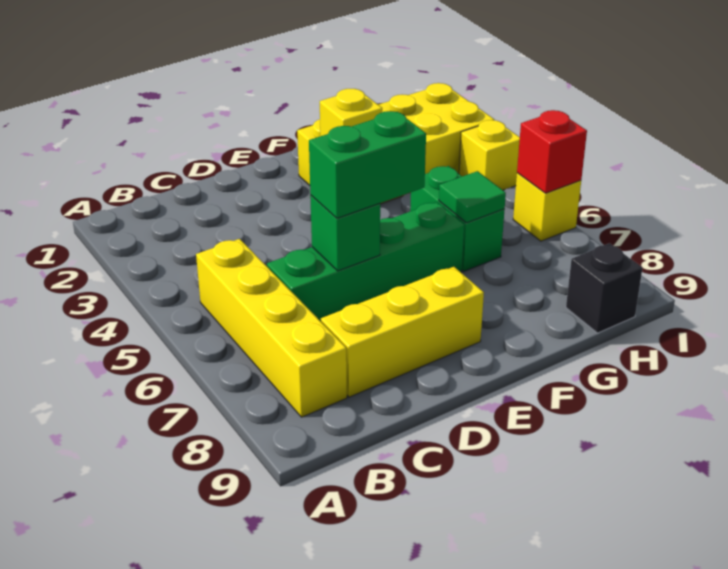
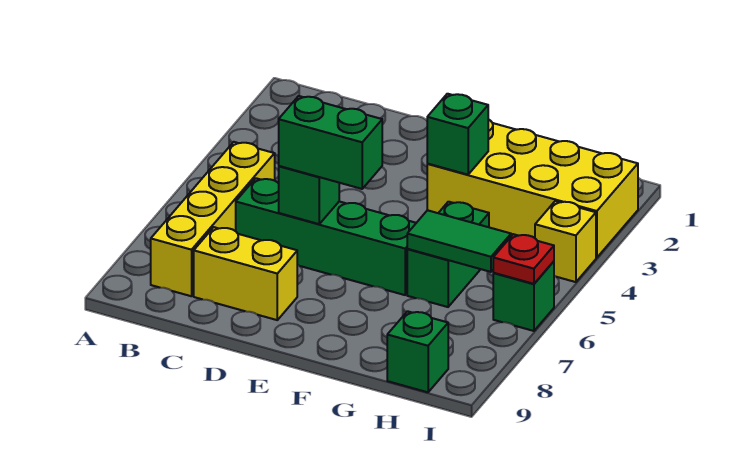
yellow 1x3 brick [321,267,484,397] -> yellow 1x2 brick [194,227,297,320]
yellow 1x1 brick [320,89,382,136] -> green 1x1 brick [427,94,488,175]
green 1x1 tile [439,171,506,223] -> green 1x2 tile [407,210,511,272]
black 1x1 brick [566,243,642,333] -> green 1x1 brick [387,311,448,392]
yellow 1x1 brick [513,173,581,241] -> green 1x1 brick [493,261,554,331]
red 1x1 brick [517,110,587,193] -> red 1x1 plate [493,234,554,284]

